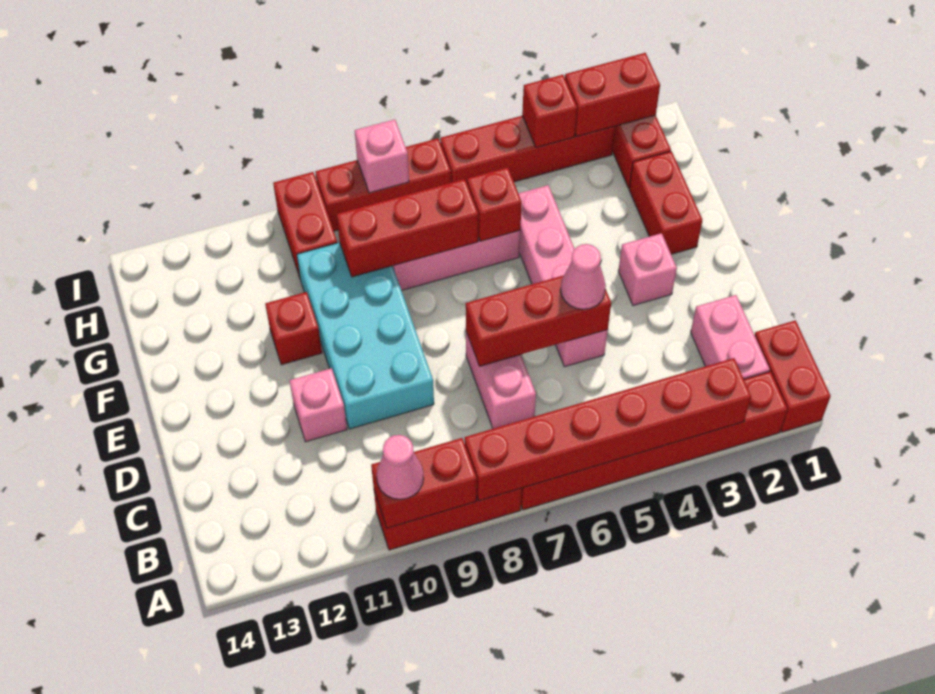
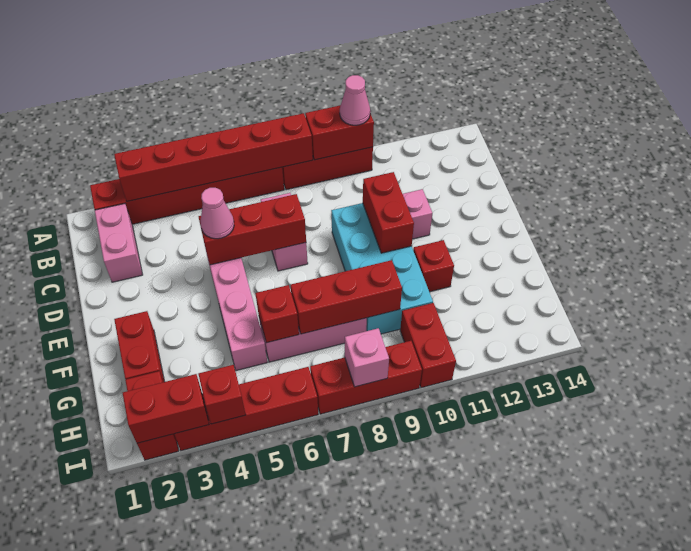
red 1x2 brick [755,320,831,432] -> red 1x2 brick moved to [363,172,414,253]
pink 1x1 brick [618,233,677,305] -> none

